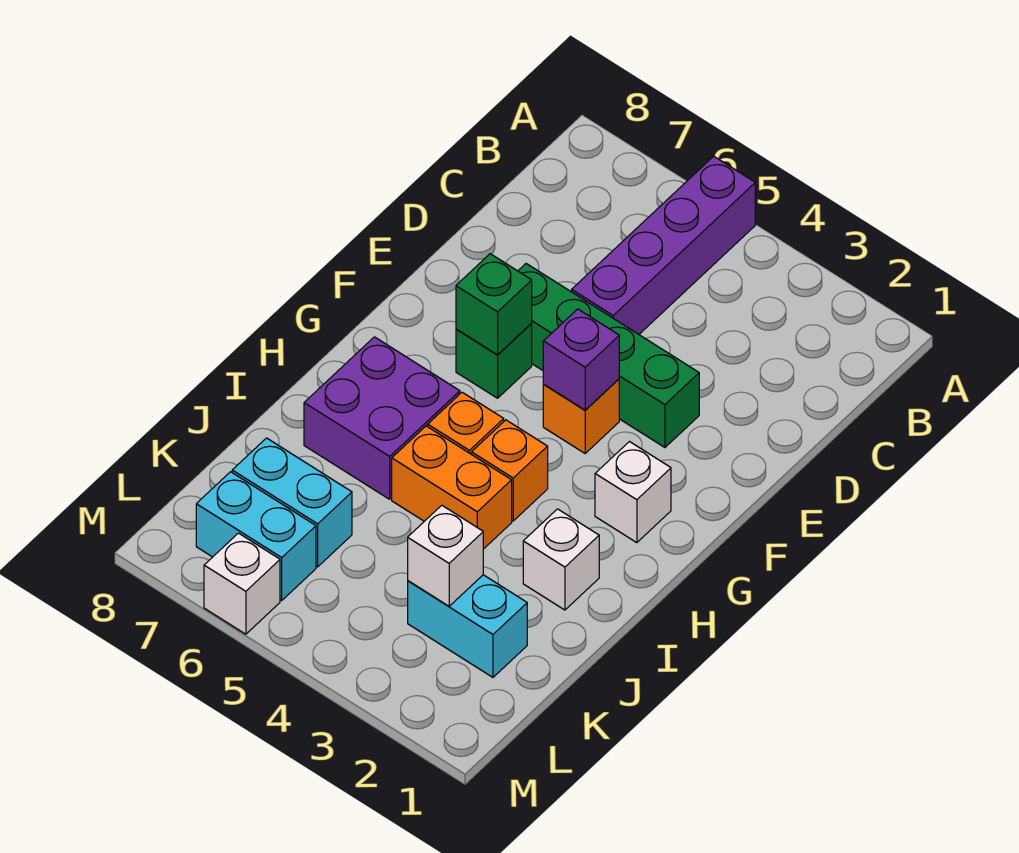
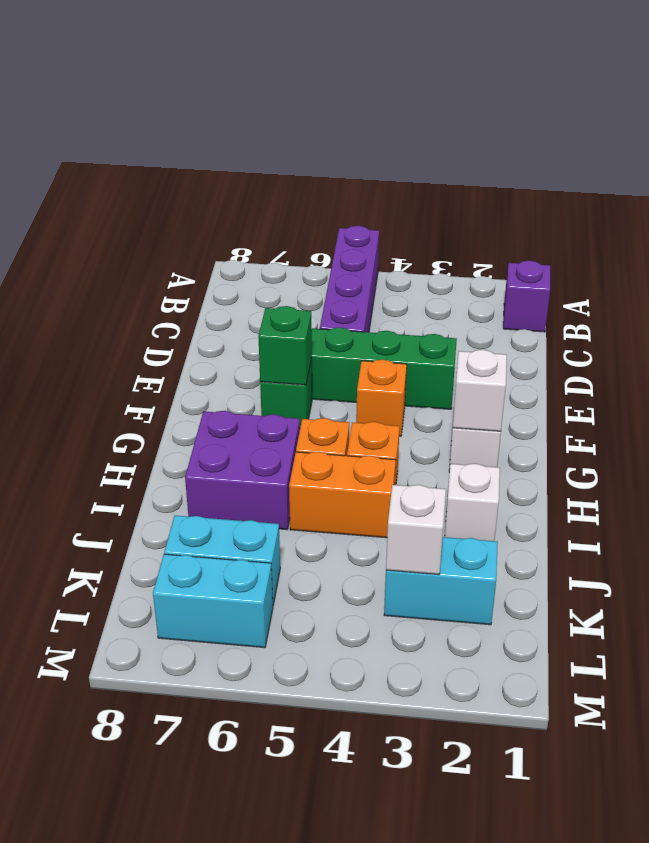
purple 1x1 brick [543,309,619,410] -> purple 1x1 brick moved to [503,261,550,332]
white 1x1 brick [204,533,280,634] -> white 1x1 brick moved to [453,350,507,431]

